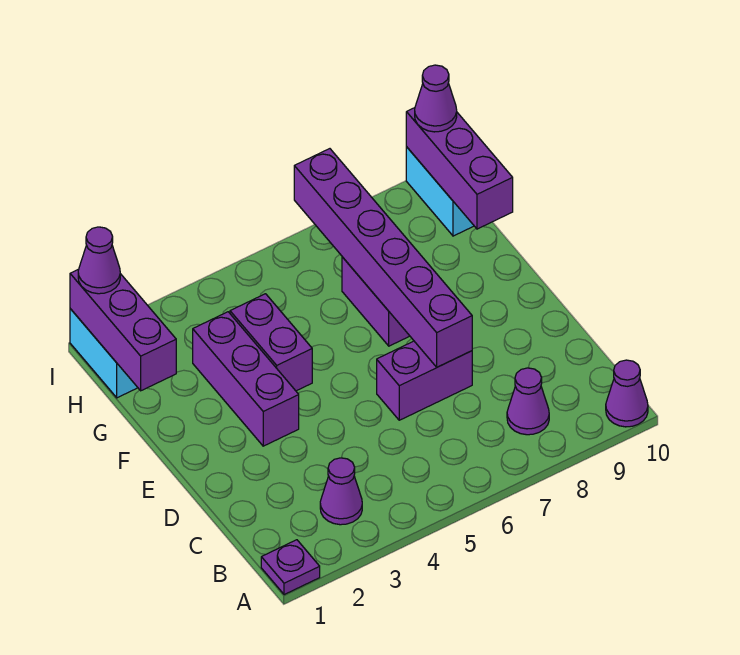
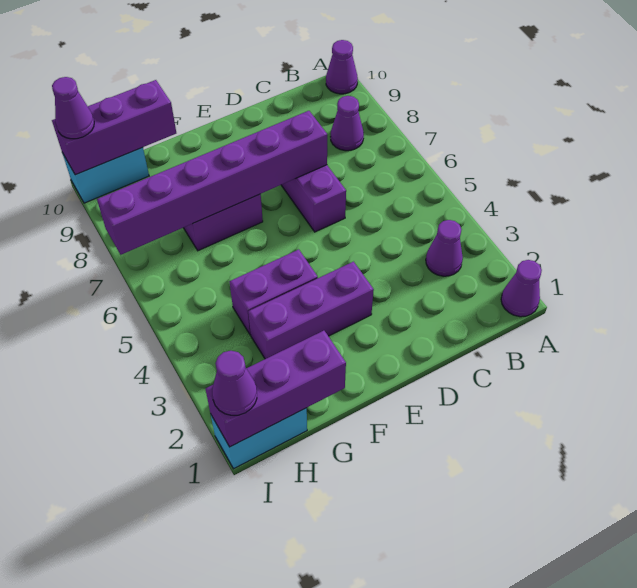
purple 1x1 plate [261,540,320,595] -> purple 1x1 cone [501,260,542,317]

